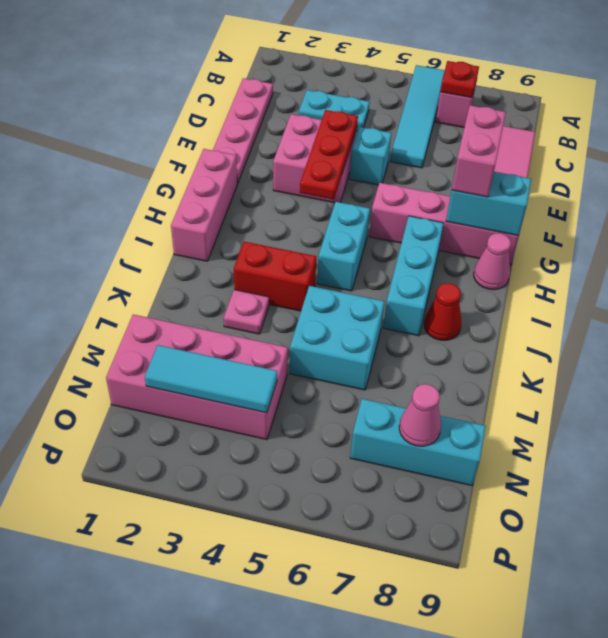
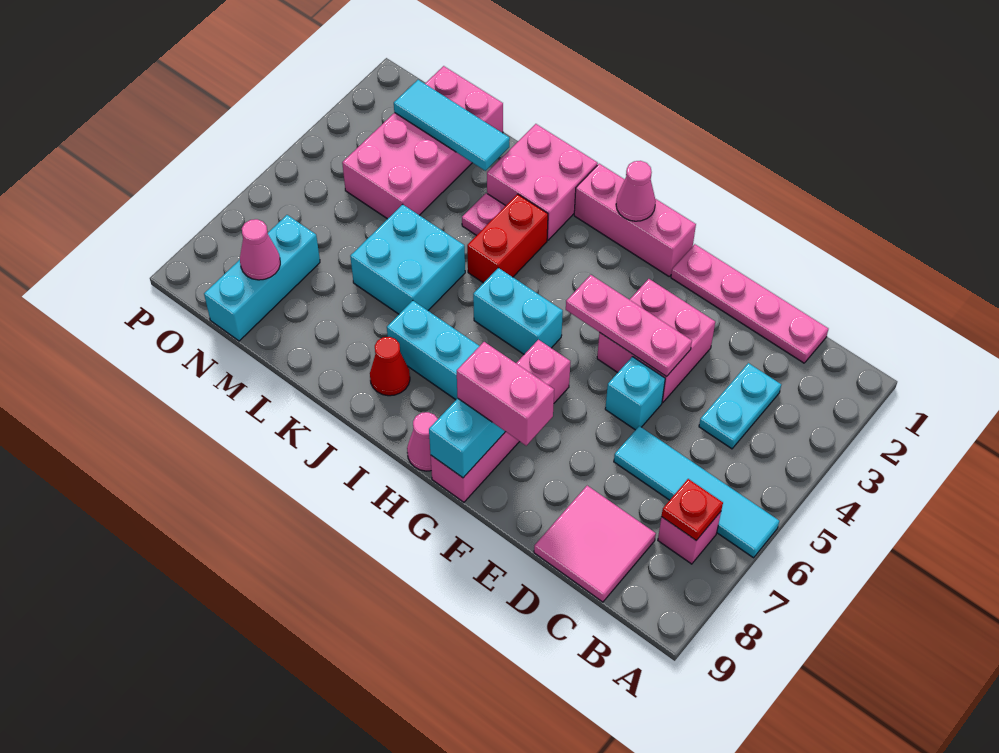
red 1x3 plate [300,110,358,200] -> pink 1x3 plate [566,275,692,377]
none -> pink 1x1 cone [616,161,656,221]
none -> pink 2x2 brick [487,124,598,240]
cyan 1x3 tile [145,345,277,413] -> cyan 1x3 tile turned to [394,80,510,171]

